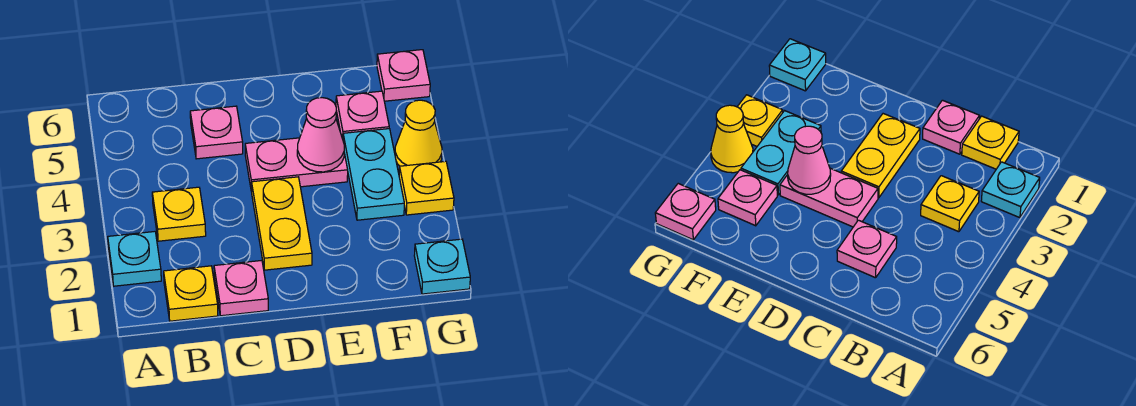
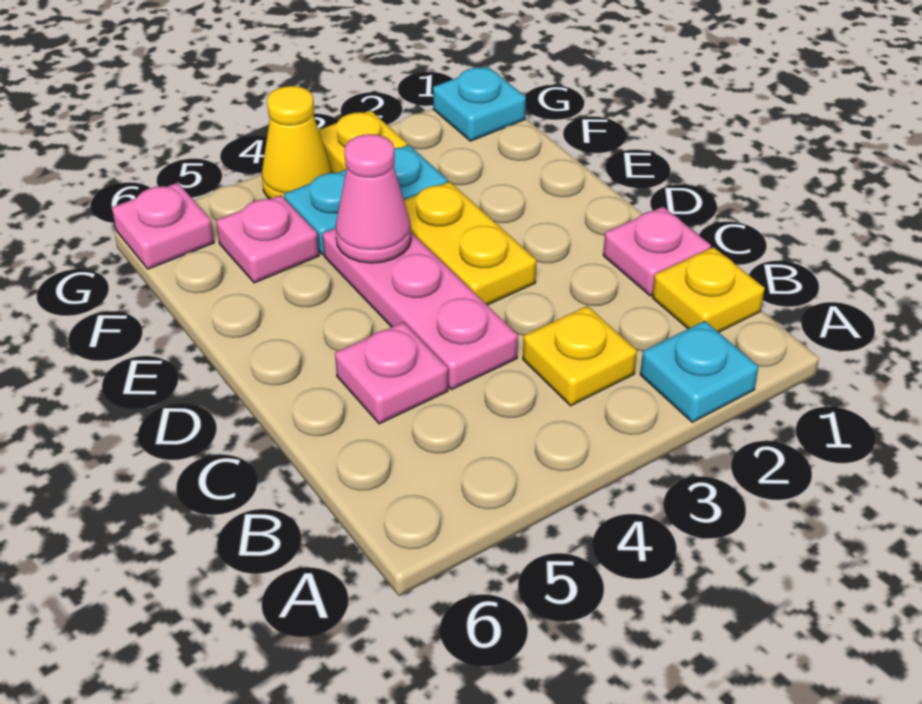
yellow 1x2 plate [252,177,312,270] -> yellow 1x2 plate turned to [404,182,536,305]
pink 1x2 plate [245,138,348,192] -> pink 1x3 plate [323,228,518,390]

